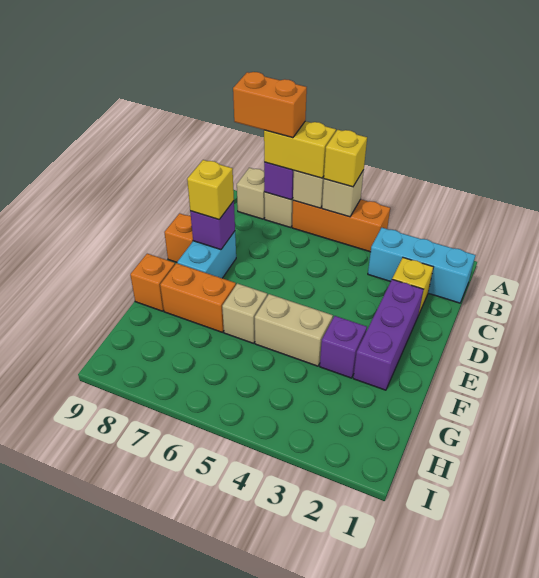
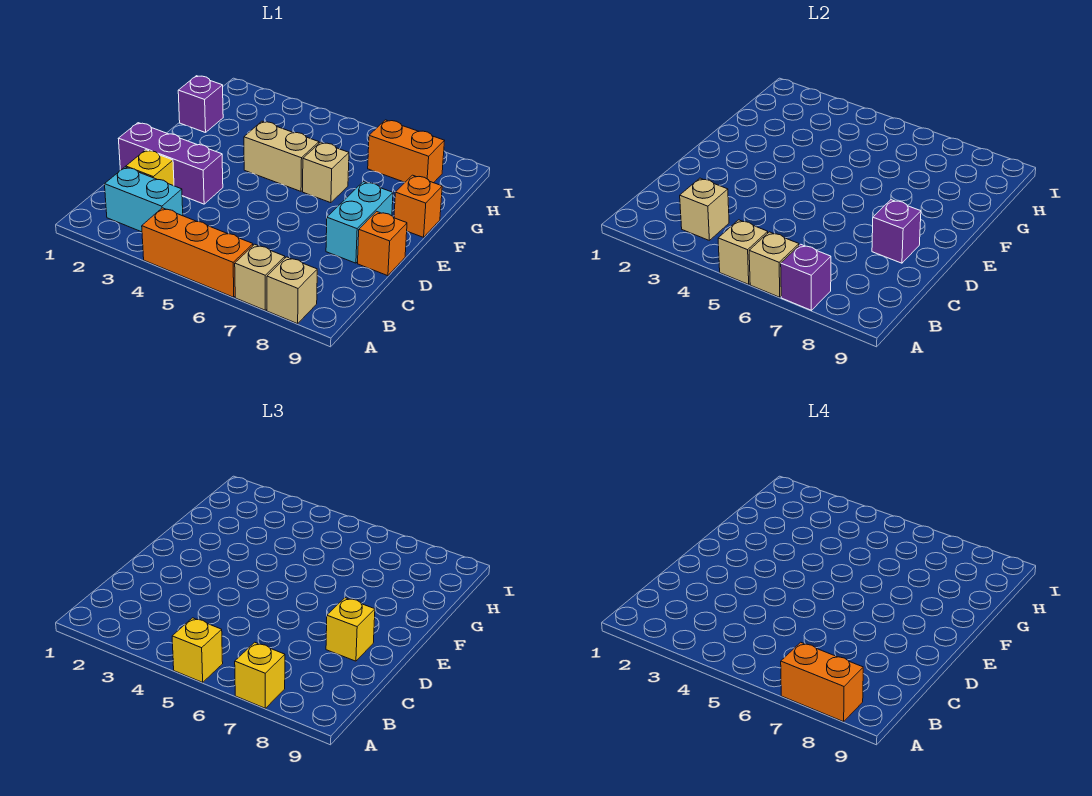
yellow 1x2 brick [264,121,336,178] -> yellow 1x1 brick [235,642,285,708]
cyan 1x3 brick [368,228,475,303] -> cyan 1x2 brick [105,167,183,232]
none -> tan 1x1 brick [680,178,729,240]
purple 1x3 brick [353,280,424,390] -> purple 1x3 brick turned to [118,123,223,204]
purple 1x1 brick [320,316,367,378] -> purple 1x1 brick moved to [178,76,223,133]
orange 1x2 brick [160,263,236,332] -> orange 1x2 brick moved to [368,120,444,183]

